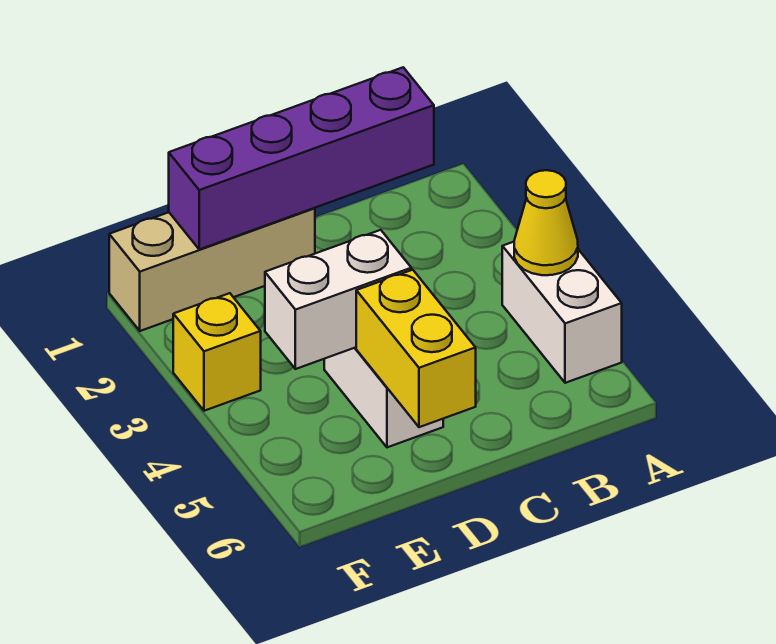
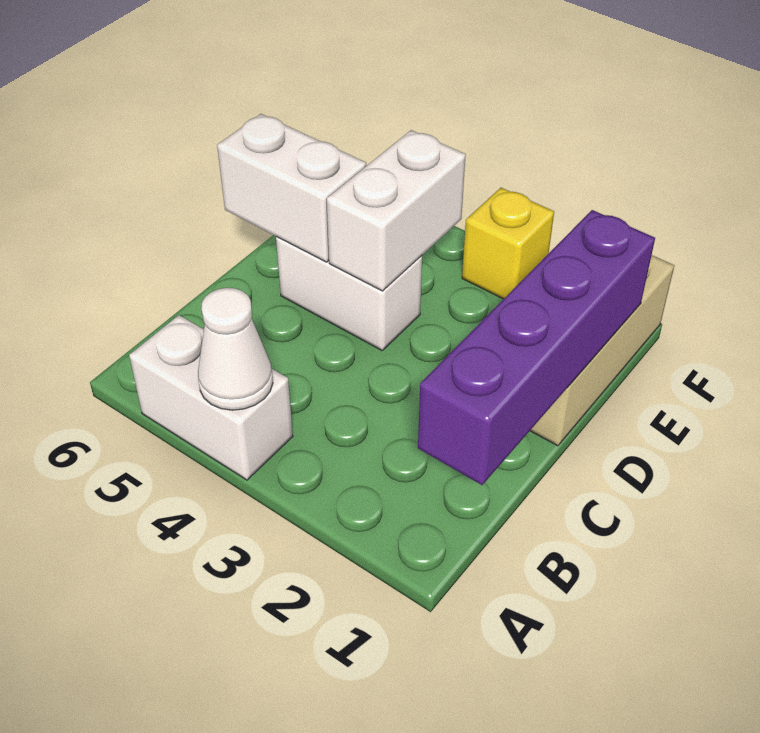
yellow 1x1 cone [514,170,578,275] -> white 1x1 cone [198,288,273,410]
yellow 1x2 brick [356,270,476,427] -> white 1x2 brick [217,114,366,262]

